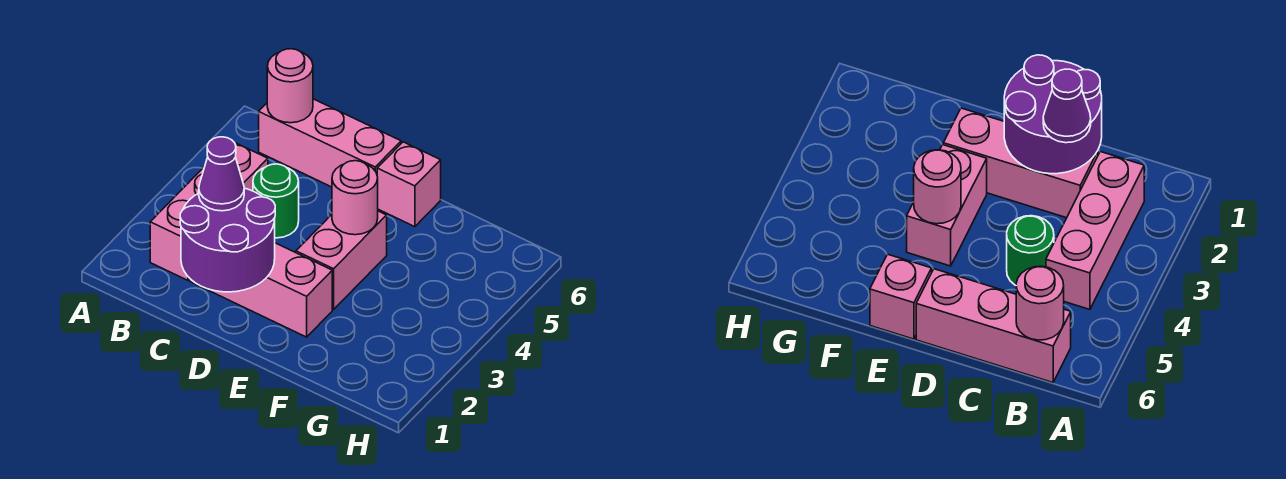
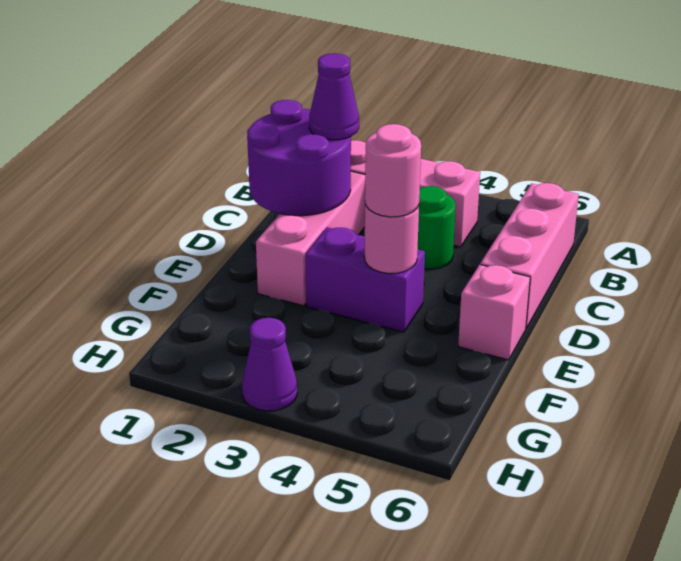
pink 1x1 round brick [267,49,313,123] -> pink 1x1 round brick moved to [365,124,421,217]
pink 1x2 brick [296,211,387,309] -> purple 1x2 brick [305,227,425,332]
none -> purple 1x1 cone [242,318,297,411]

